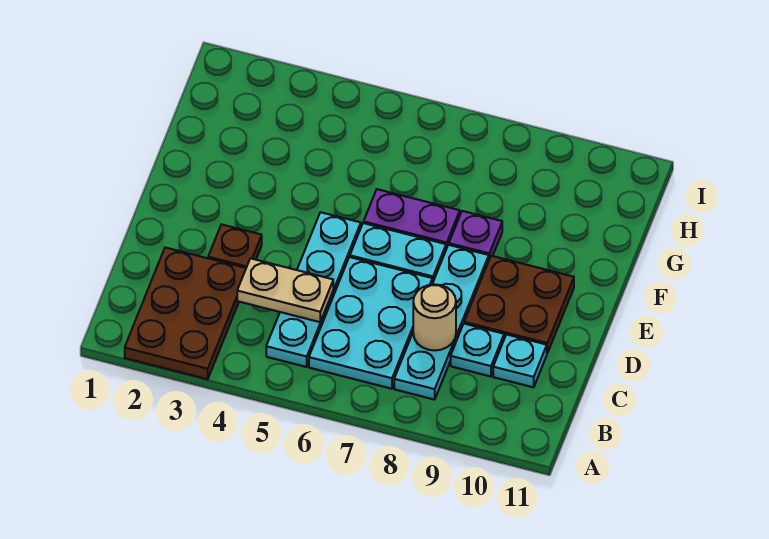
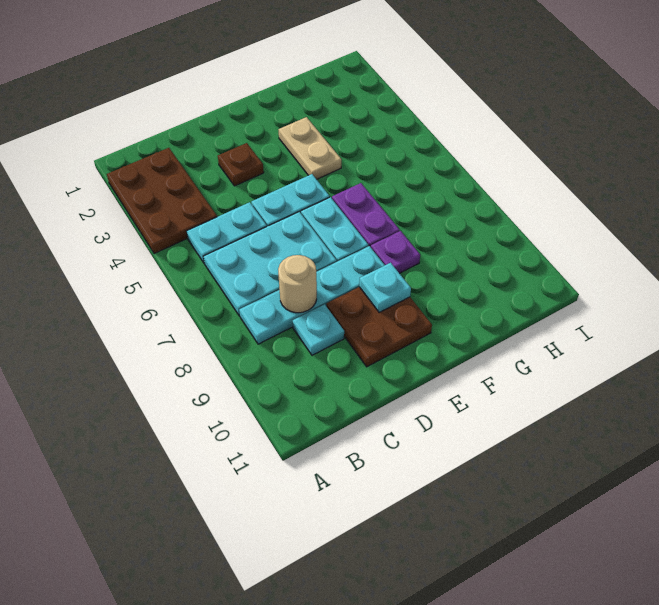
brown 2x3 plate [125,248,246,379] -> brown 2x3 plate turned to [107,148,217,254]
tan 1x2 plate [237,258,333,322] -> tan 1x2 plate moved to [279,117,341,179]
cyan 1x1 plate [493,334,547,387] -> cyan 1x1 plate moved to [359,263,411,312]

